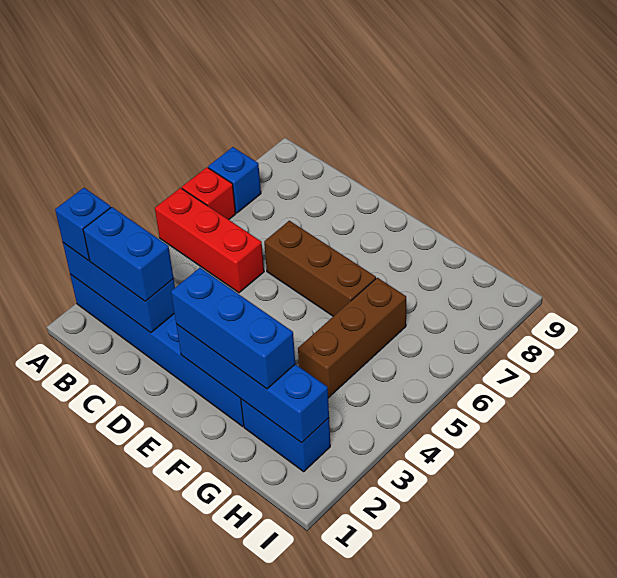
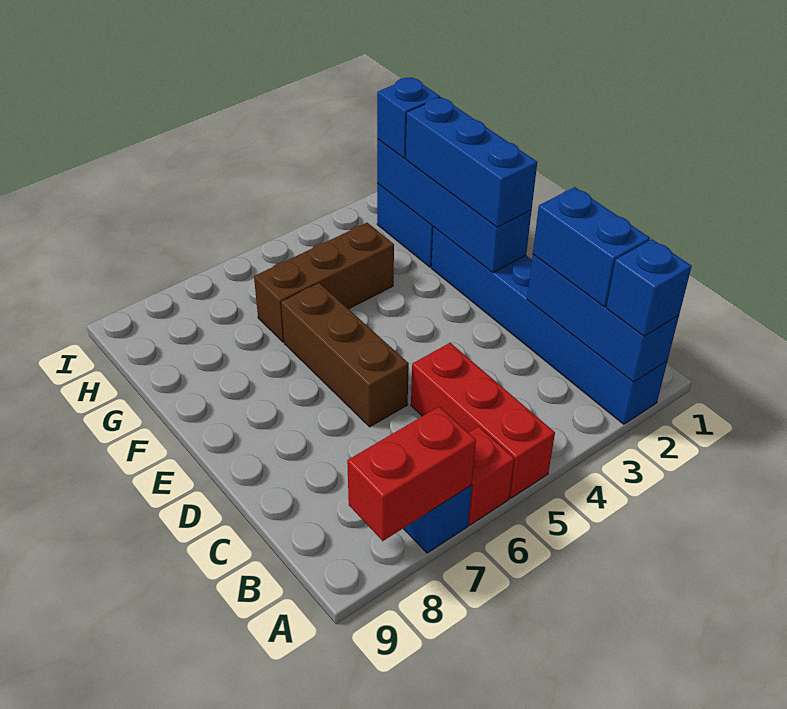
none -> red 1x2 brick [347,406,476,541]
none -> blue 1x1 brick [377,78,440,158]

